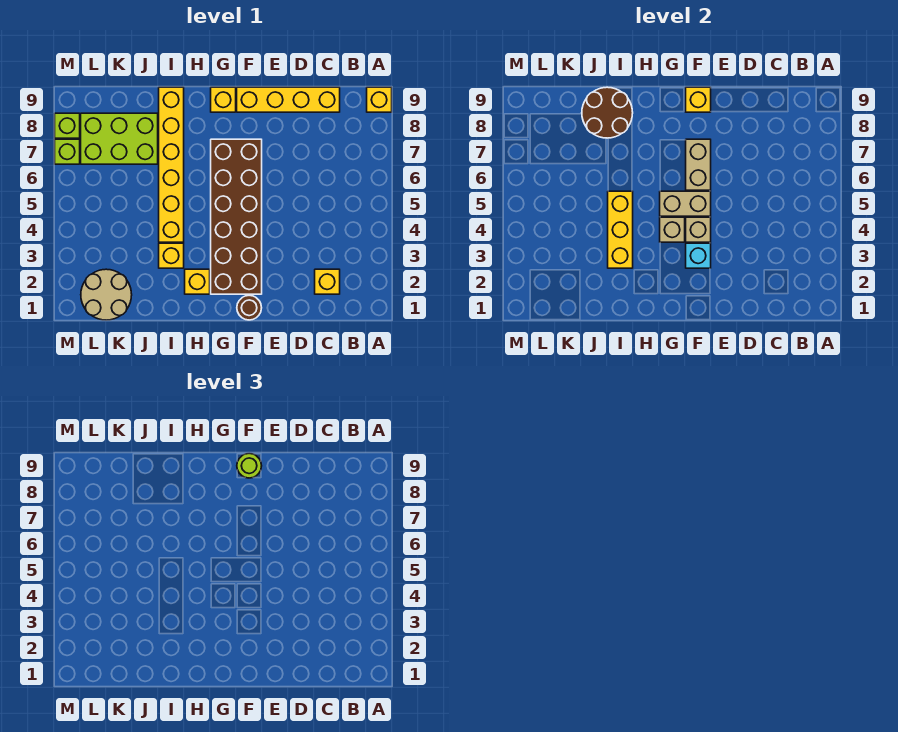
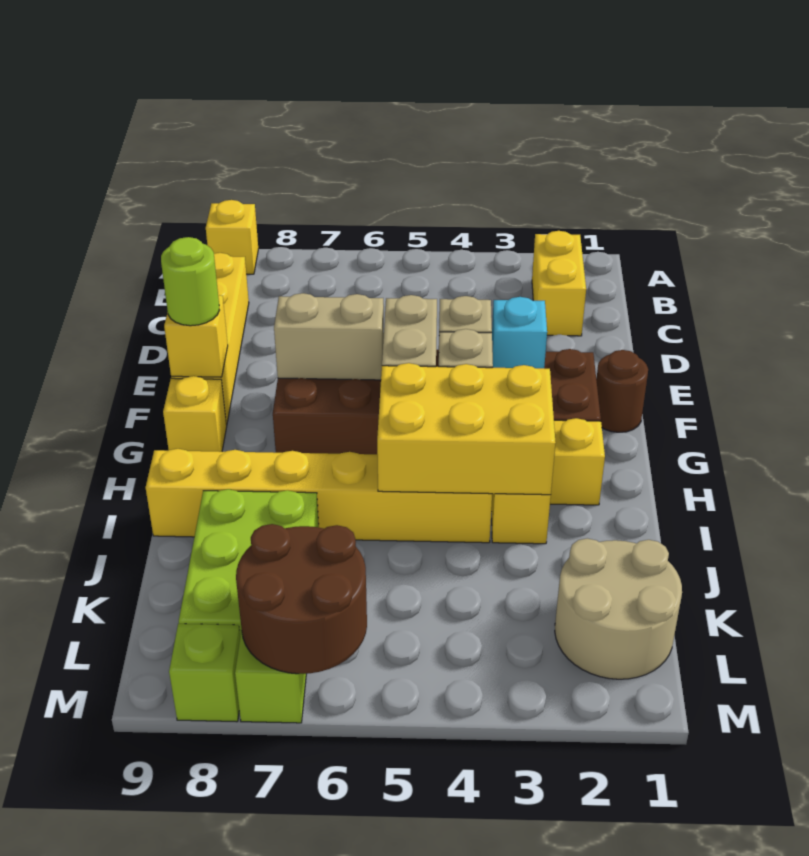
yellow 1x1 brick [315,269,340,294] -> yellow 1x2 brick [532,231,586,336]
yellow 1x3 brick [608,191,633,268] -> yellow 2x3 brick [377,363,556,495]
brown 2x2 round brick [582,87,633,138] -> brown 2x2 round brick moved to [236,524,367,674]

